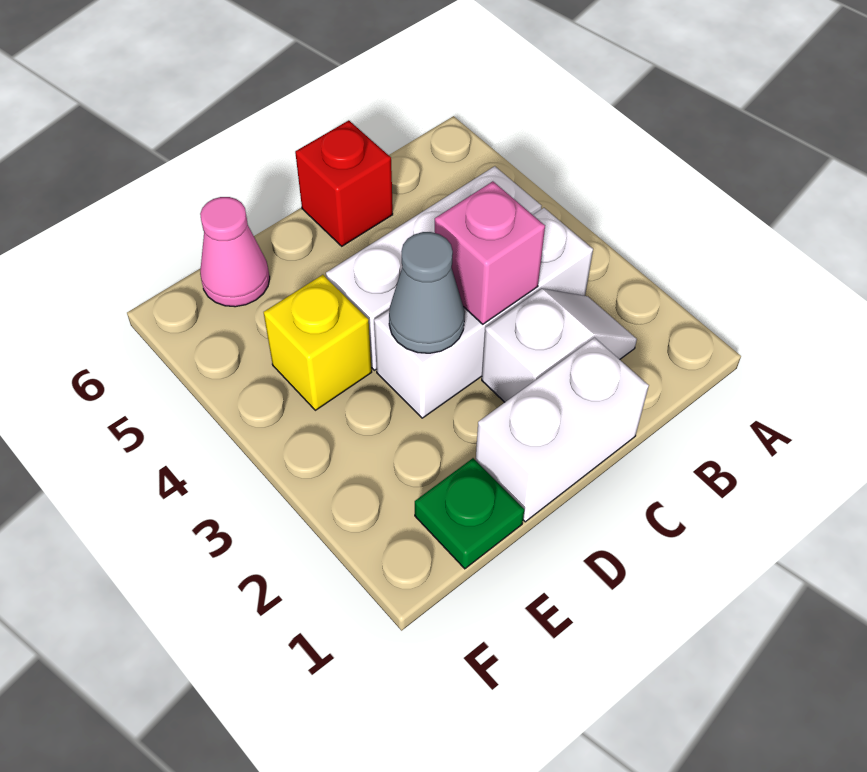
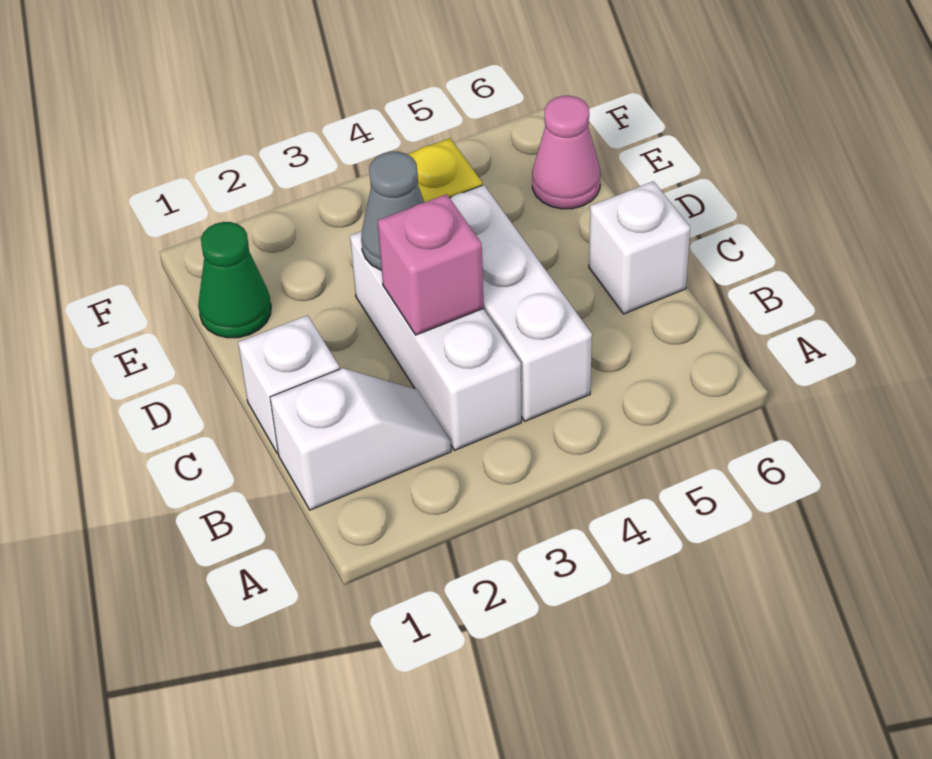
white 1x2 slope [482,289,637,402] -> white 1x2 slope turned to [270,368,451,510]
white 1x2 brick [476,338,649,522] -> white 1x1 brick [238,315,339,454]
red 1x1 brick [295,120,393,246] -> white 1x1 brick [589,181,690,314]
green 1x1 plate [415,458,524,569] -> green 1x1 cone [198,222,271,338]

